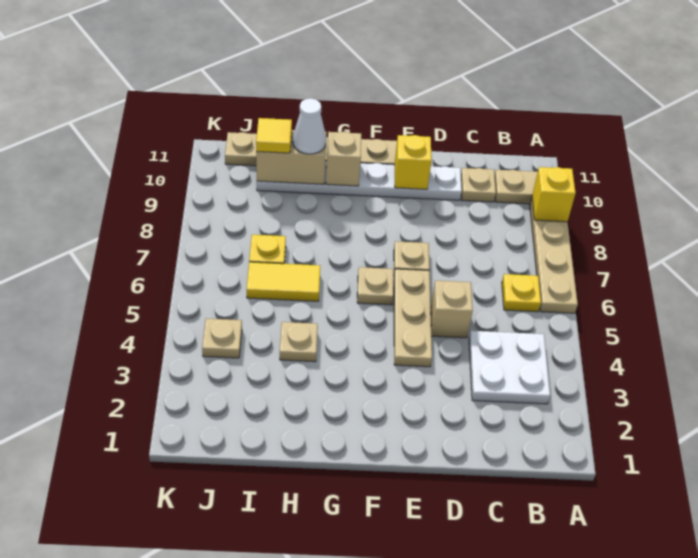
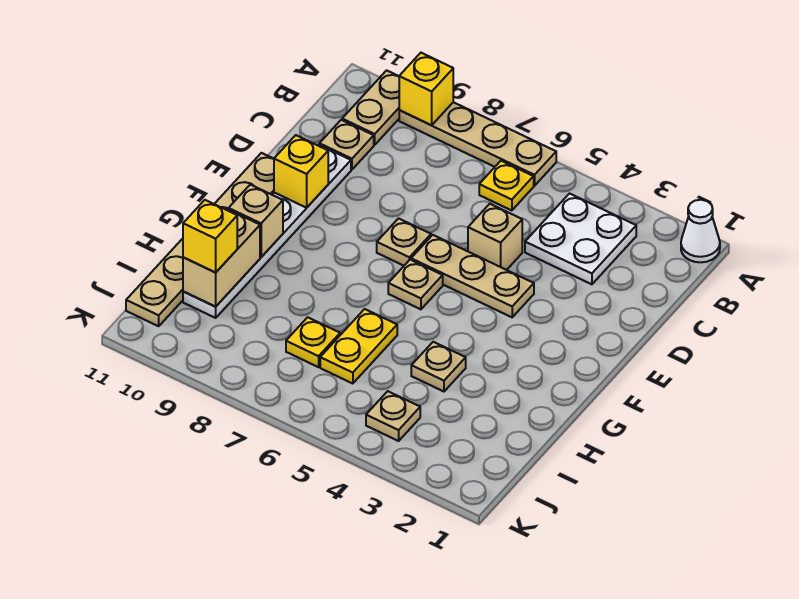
yellow 1x2 tile [247,262,320,301] -> yellow 1x2 plate [320,309,397,384]
white 1x1 cone [293,98,326,154] -> white 1x1 cone moved to [681,200,720,262]
yellow 1x1 tile [256,118,292,153] -> yellow 1x1 brick [183,200,237,273]

